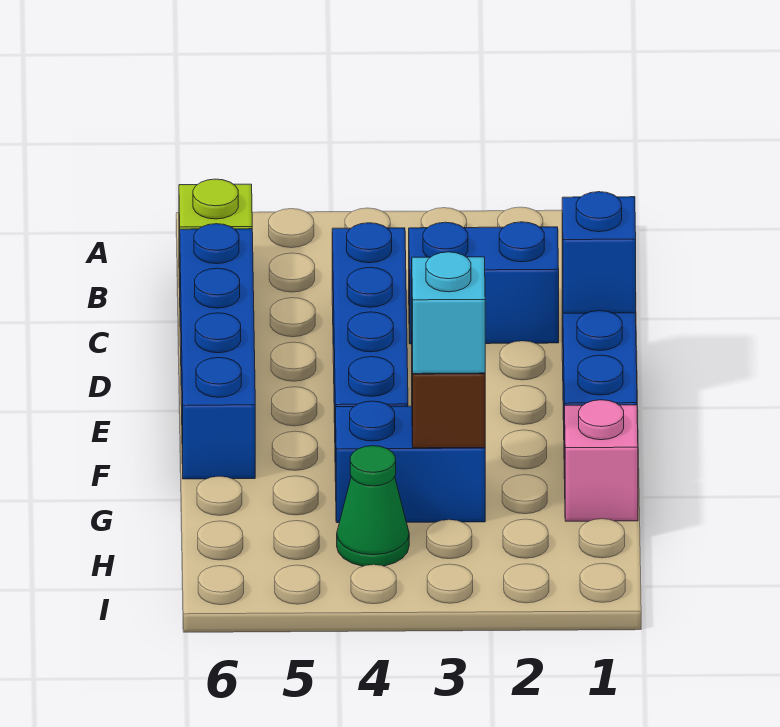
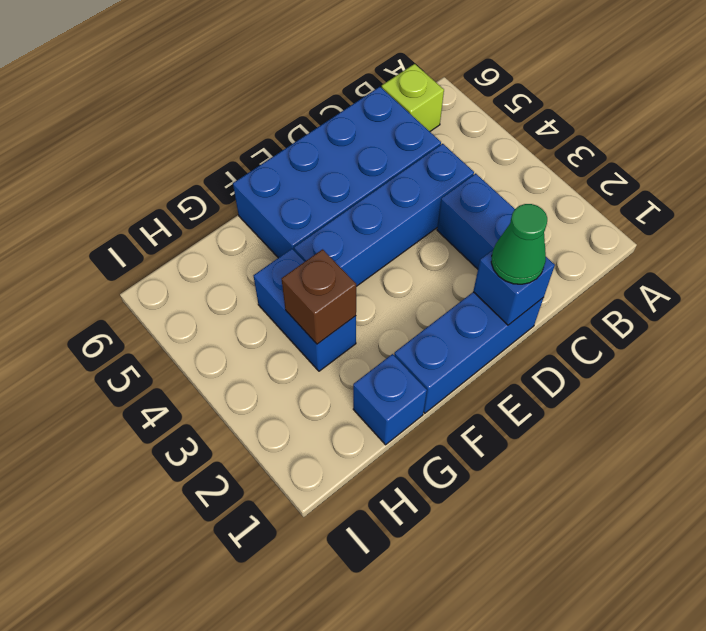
blue 1x4 brick [180,224,255,479] -> blue 2x4 brick [233,87,441,258]
pink 1x1 brick [564,400,638,521] -> blue 1x1 brick [353,354,427,445]
cyan 1x1 brick [412,252,485,374] -> none
green 1x1 cone [337,446,409,566] -> green 1x1 cone moved to [491,204,547,284]

